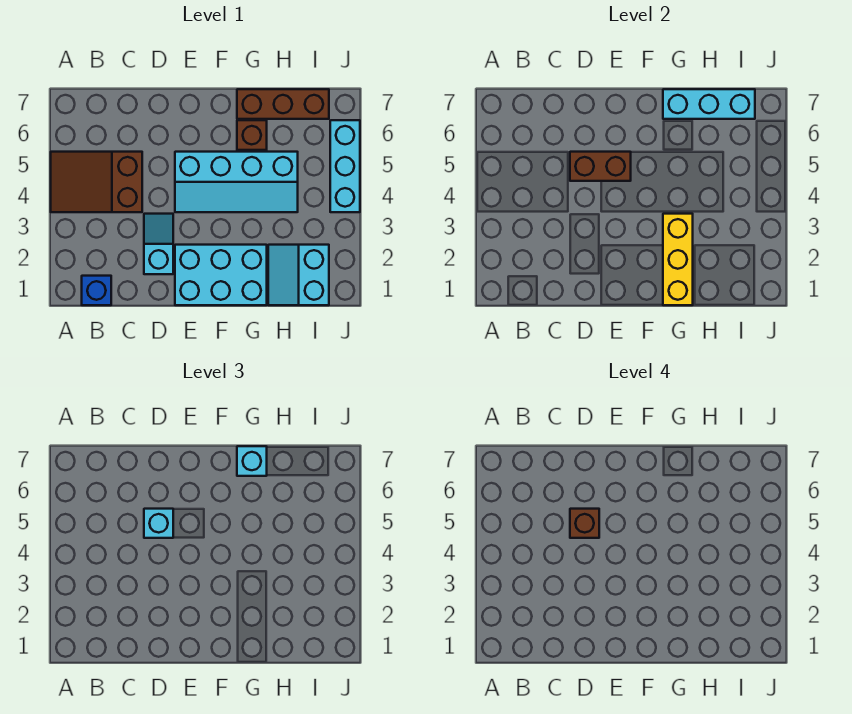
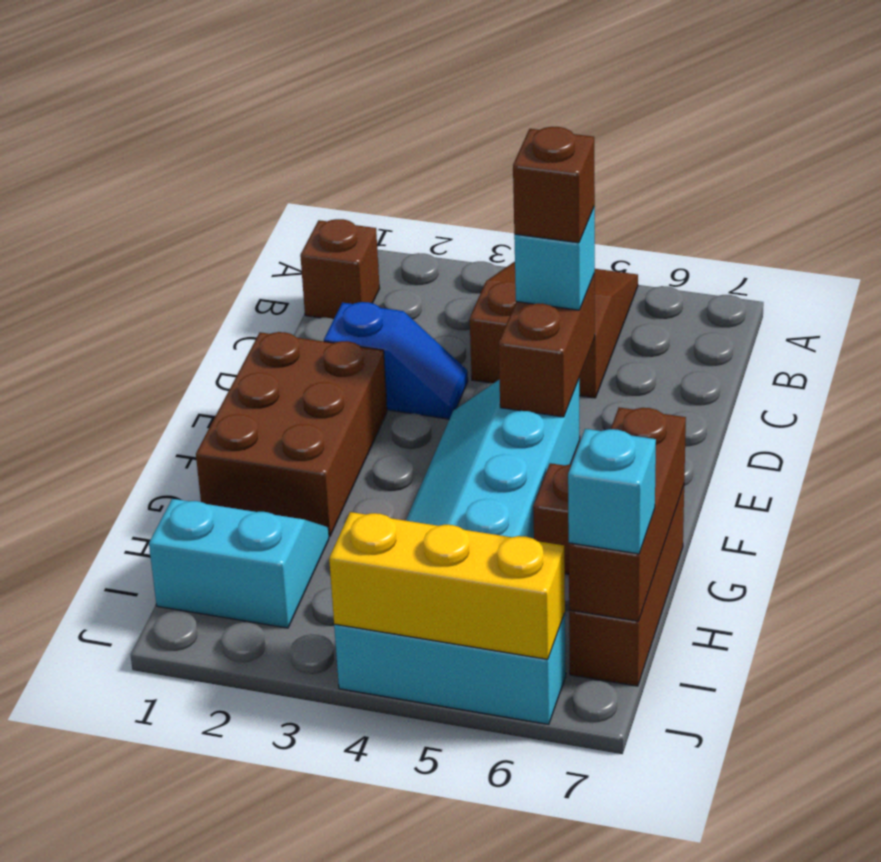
blue 1x1 brick [82,276,111,305] -> brown 1x1 brick [300,219,380,319]
cyan 1x2 slope [144,214,173,274] -> blue 1x2 slope [324,302,468,419]
cyan 2x3 brick [175,245,267,305] -> brown 2x3 brick [196,332,387,536]
yellow 1x3 brick [663,214,693,305] -> yellow 1x3 brick moved to [329,512,565,659]
cyan 1x3 brick [663,89,755,119] -> brown 1x3 brick [569,407,686,621]
cyan 1x1 brick [237,446,267,476] -> cyan 1x1 brick moved to [568,429,656,554]

